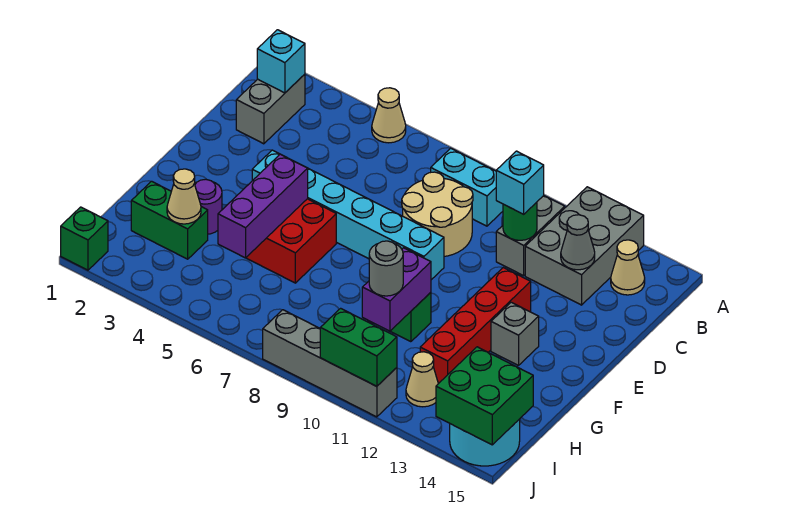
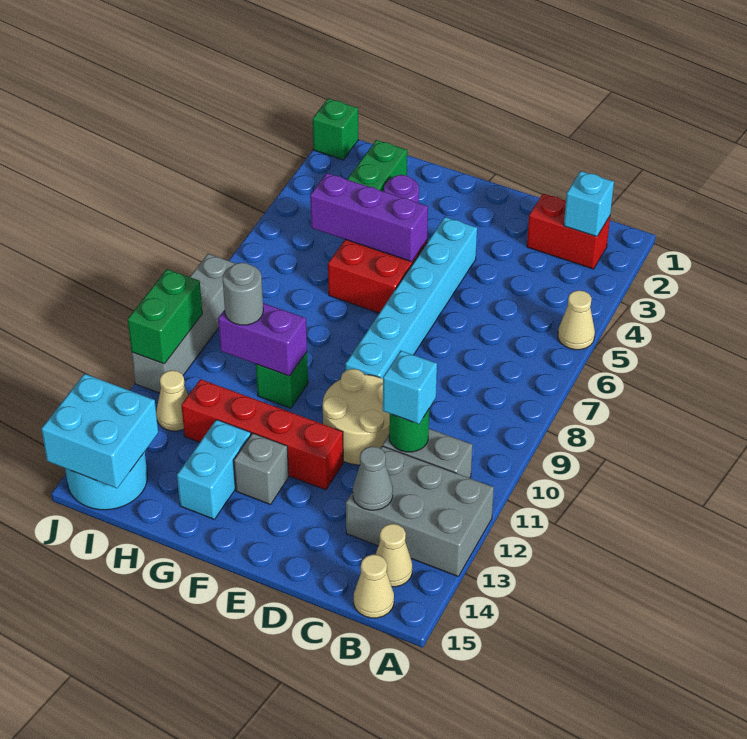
grey 1x2 brick [236,74,305,144] -> red 1x2 brick [527,194,610,269]
cyan 1x2 brick [431,148,503,226] -> cyan 1x2 brick moved to [177,420,251,519]
tan 2x2 round brick [402,172,473,256] -> tan 2x2 round brick moved to [323,369,390,465]
tan 1x1 cone [167,169,201,224] -> tan 1x1 cone moved to [354,554,394,618]
green 2x2 brick [436,347,533,445] -> cyan 2x2 brick [42,374,158,488]

